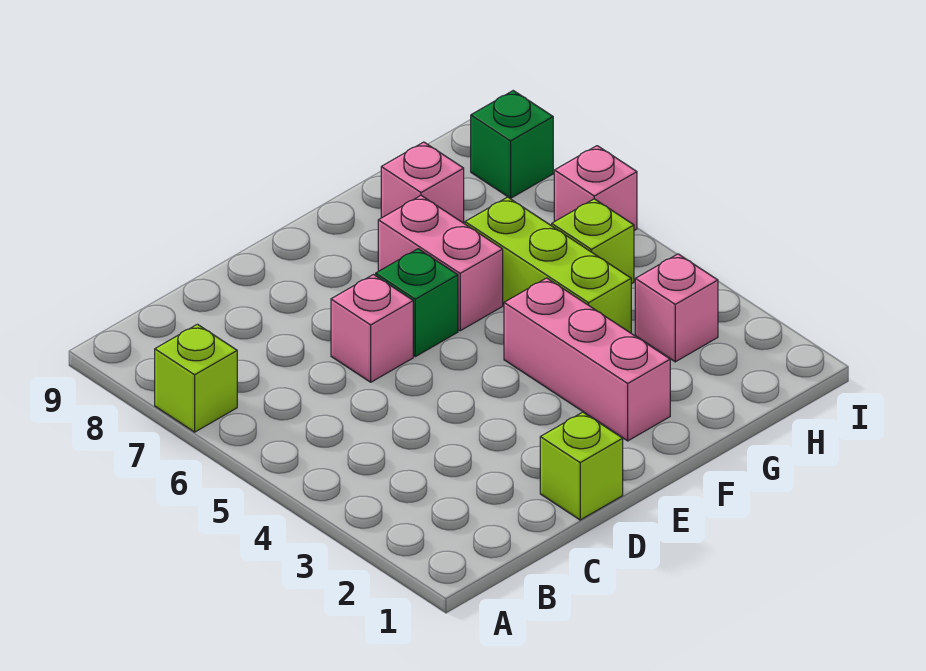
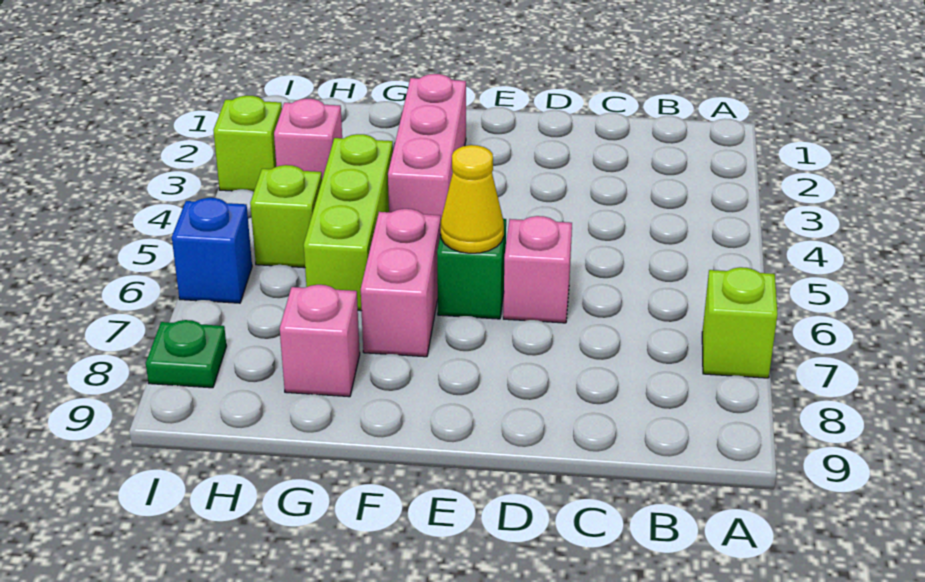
lime 1x1 brick [540,412,623,520] -> lime 1x1 brick moved to [213,96,282,192]
none -> yellow 1x1 cone [441,145,504,253]
pink 1x1 brick [554,146,637,230] -> blue 1x1 brick [172,198,252,303]
green 1x1 brick [471,91,553,198] -> green 1x1 plate [146,320,226,388]

